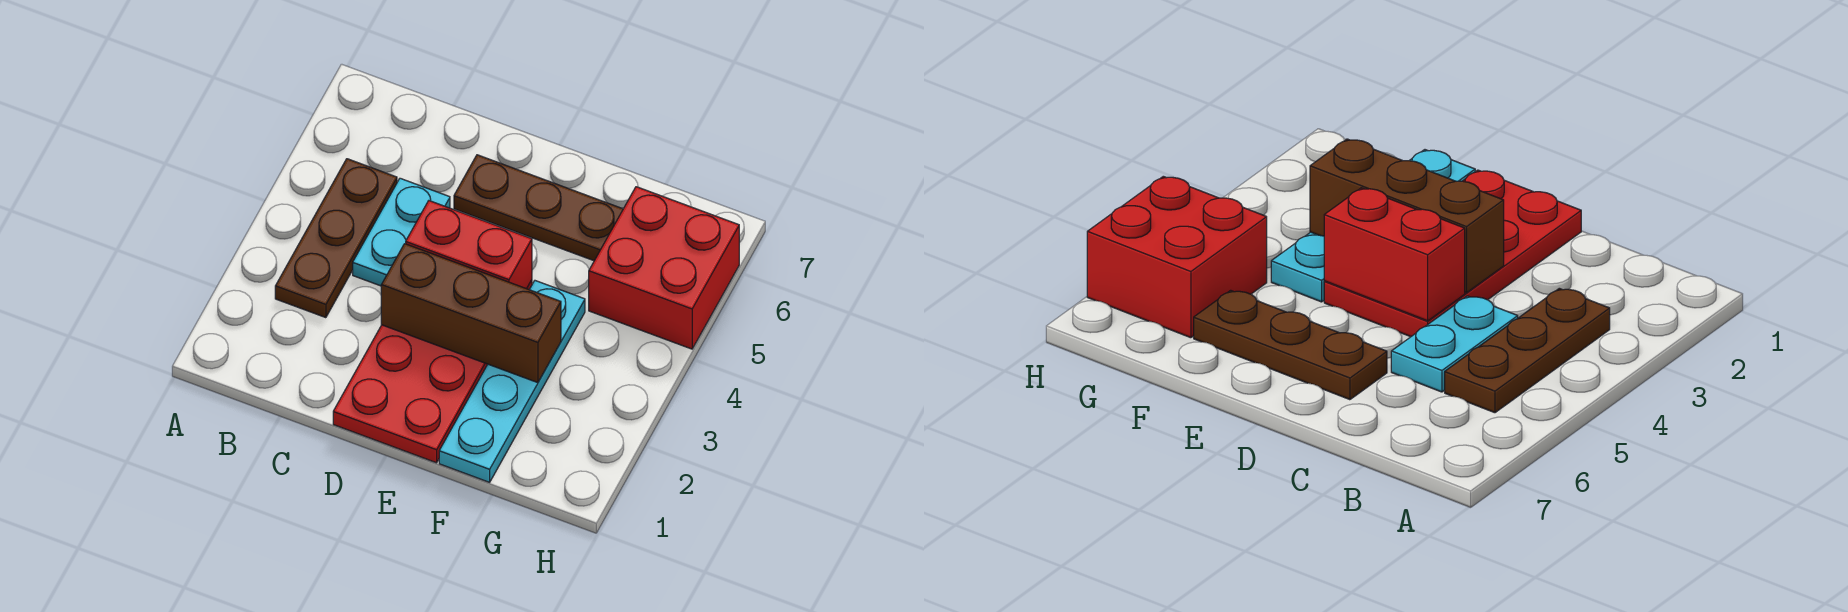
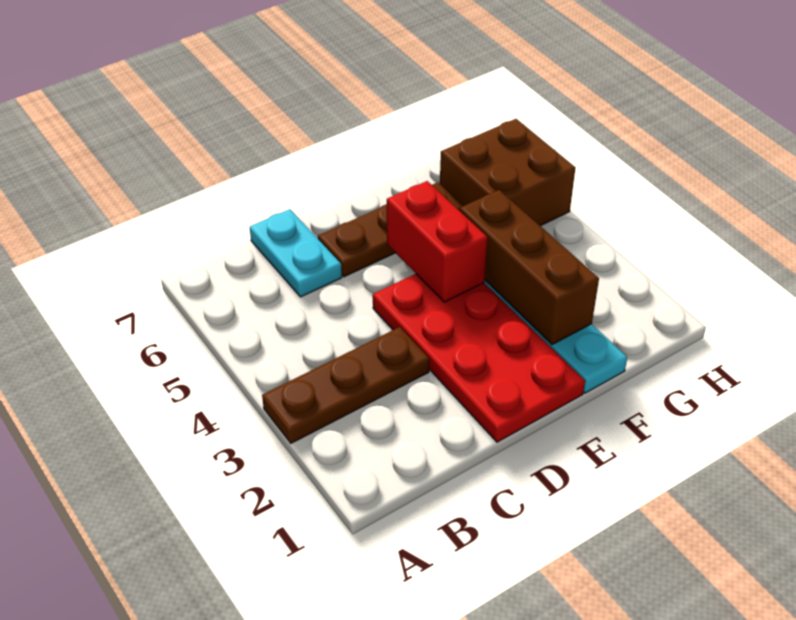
brown 1x3 plate [275,159,397,318] -> brown 1x3 plate turned to [262,327,429,443]
cyan 1x2 plate [353,178,450,286] -> cyan 1x2 plate moved to [250,209,342,297]
brown 1x3 brick [381,244,561,383] -> brown 1x3 brick turned to [459,190,599,345]
red 1x2 brick [406,201,532,289] -> red 1x2 brick turned to [387,181,488,302]
red 2x2 brick [589,187,739,349] -> brown 2x2 brick [440,119,575,226]

